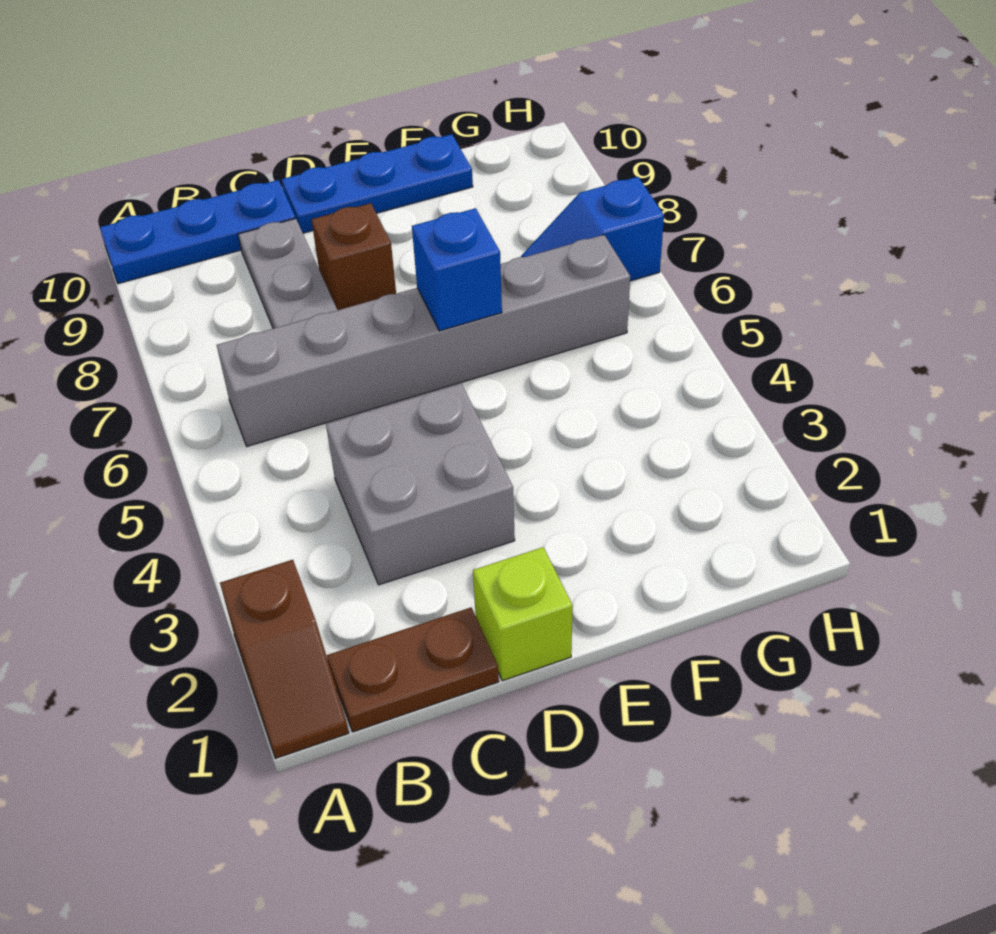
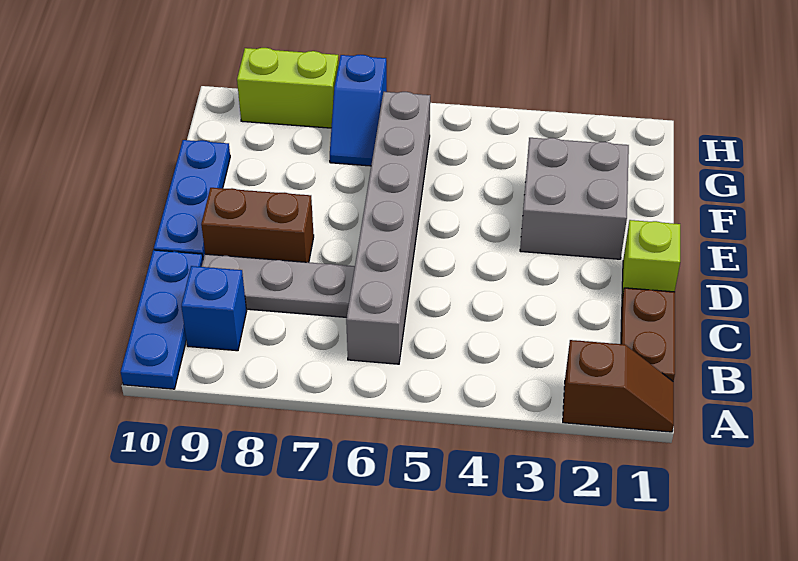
grey 2x2 brick [326,384,515,585] -> grey 2x2 brick moved to [520,138,629,259]
brown 1x1 brick [311,203,396,310] -> brown 1x2 brick [201,188,314,262]
blue 1x1 brick [412,208,502,331] -> blue 1x1 brick moved to [181,266,247,351]
none -> lime 1x2 brick [237,48,339,128]

